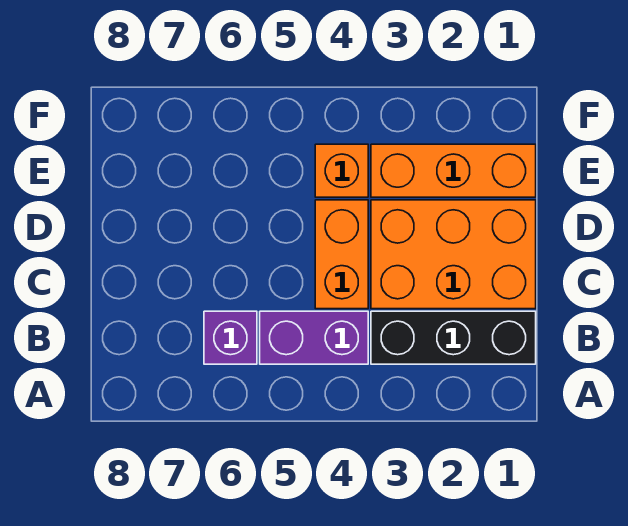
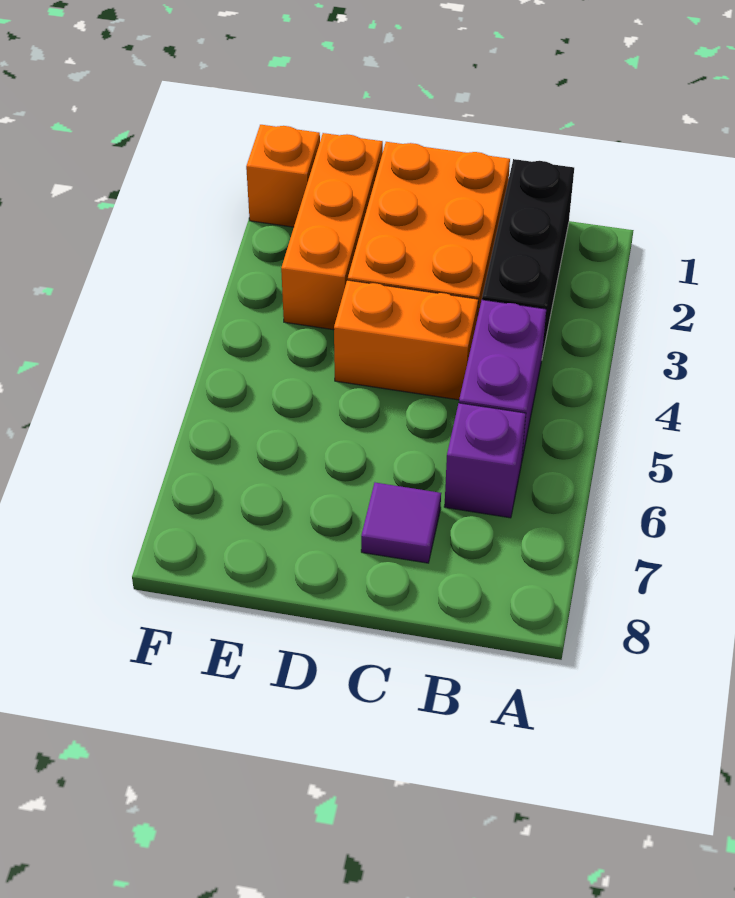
none -> purple 1x1 tile [361,483,441,563]
orange 1x1 brick [315,144,368,197] -> orange 1x1 brick moved to [246,125,320,227]

